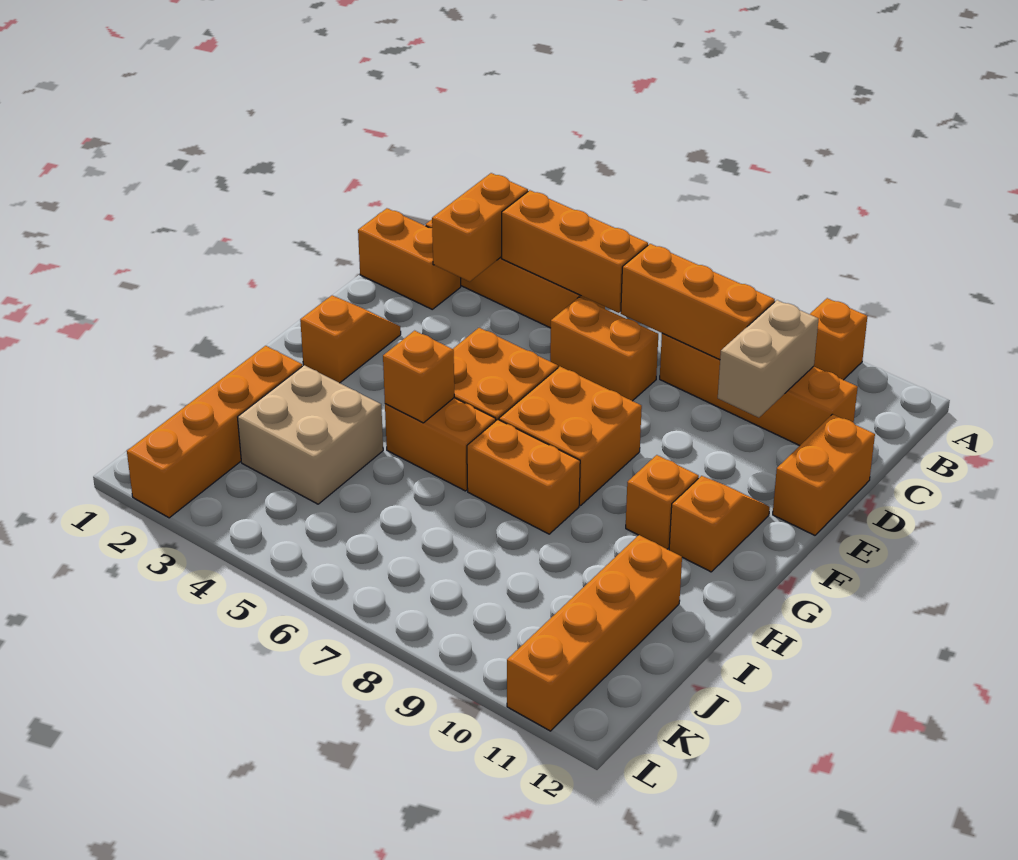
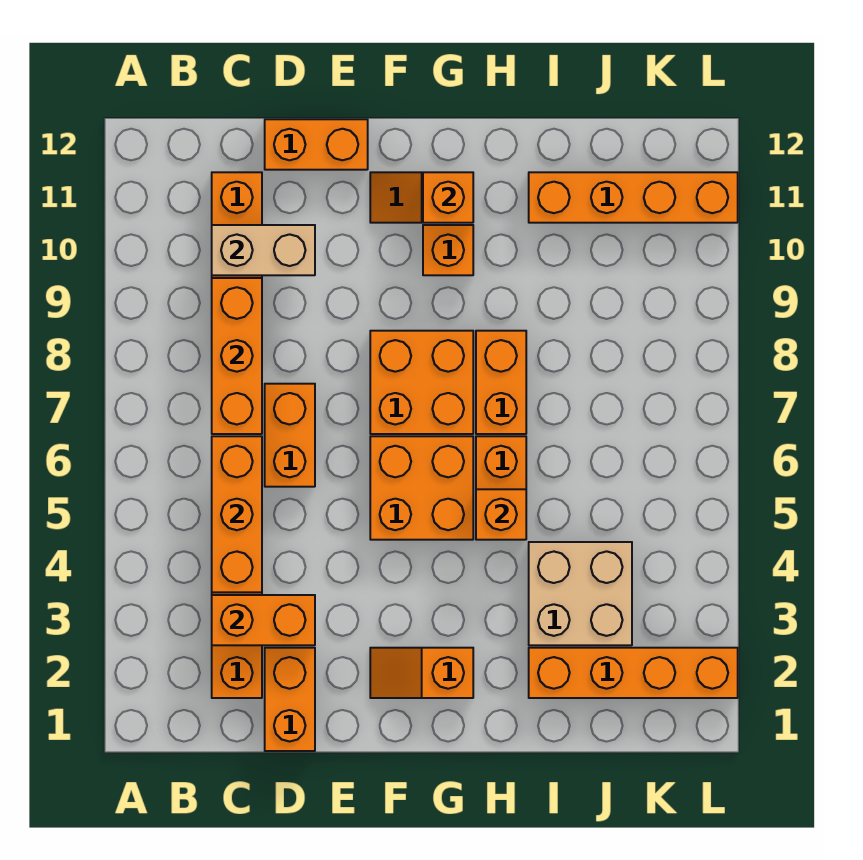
orange 1x1 brick [810,298,867,380] -> orange 1x1 brick moved to [423,172,473,223]

